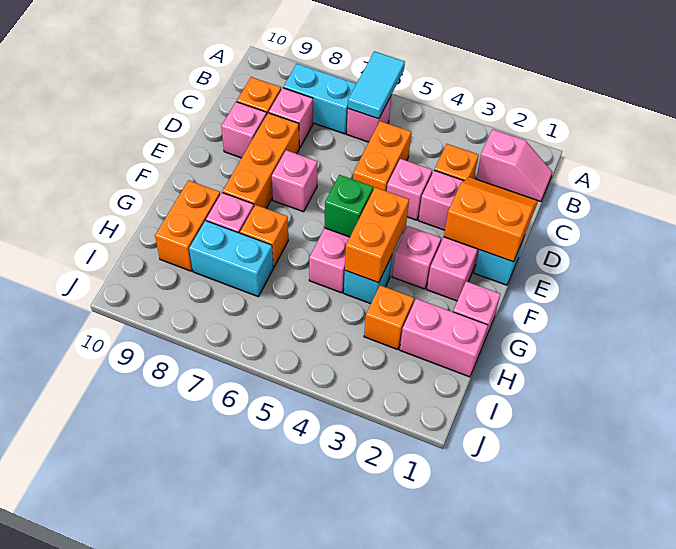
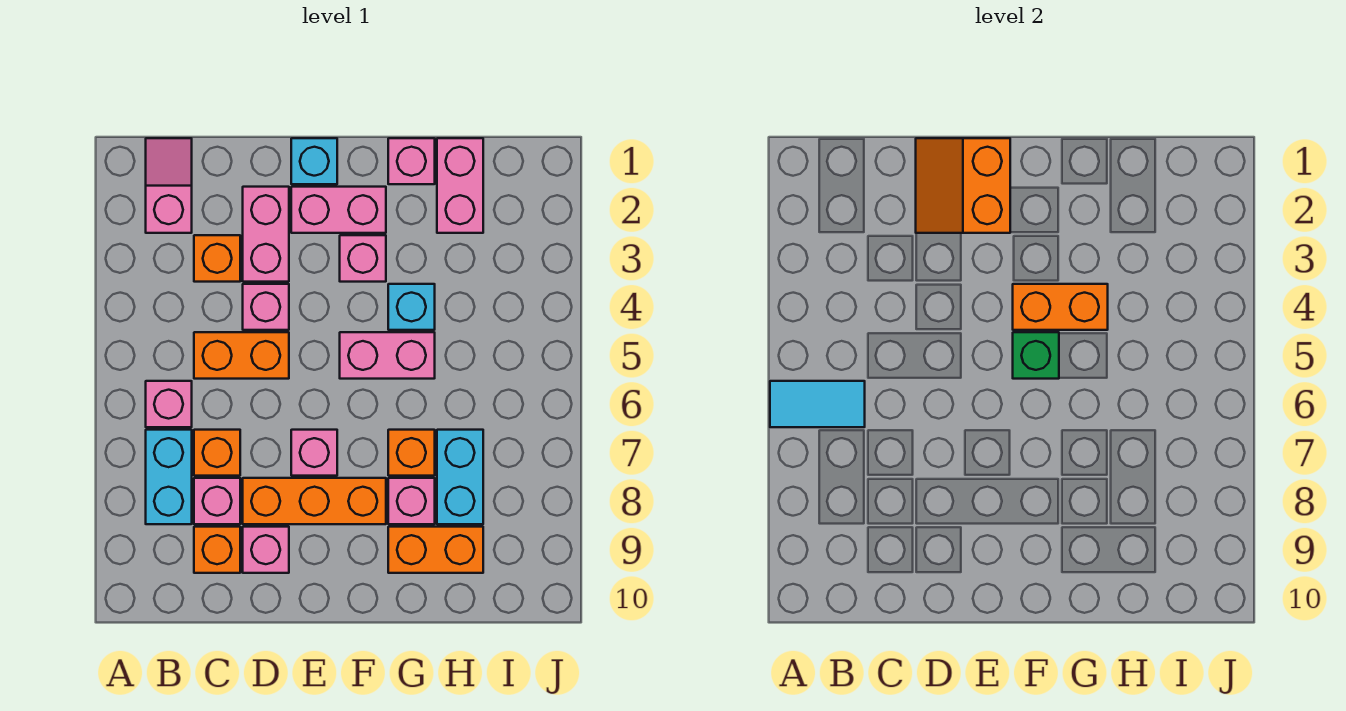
orange 1x1 brick [364,285,414,350] -> orange 1x1 brick moved to [194,430,240,476]

